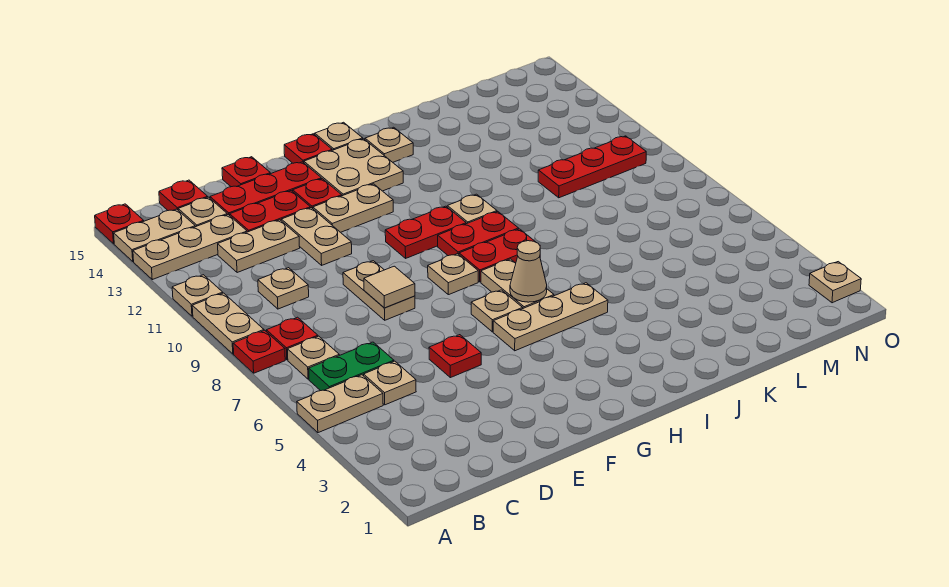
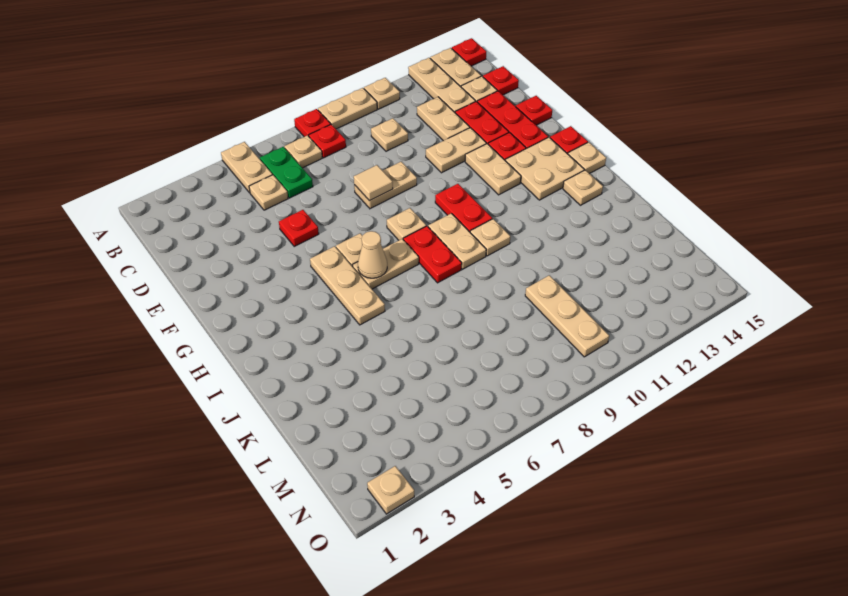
red 1x2 plate [438,212,519,256] -> tan 1x2 plate [428,213,486,269]
red 1x3 plate [538,136,646,198] -> tan 1x3 plate [525,275,609,357]

